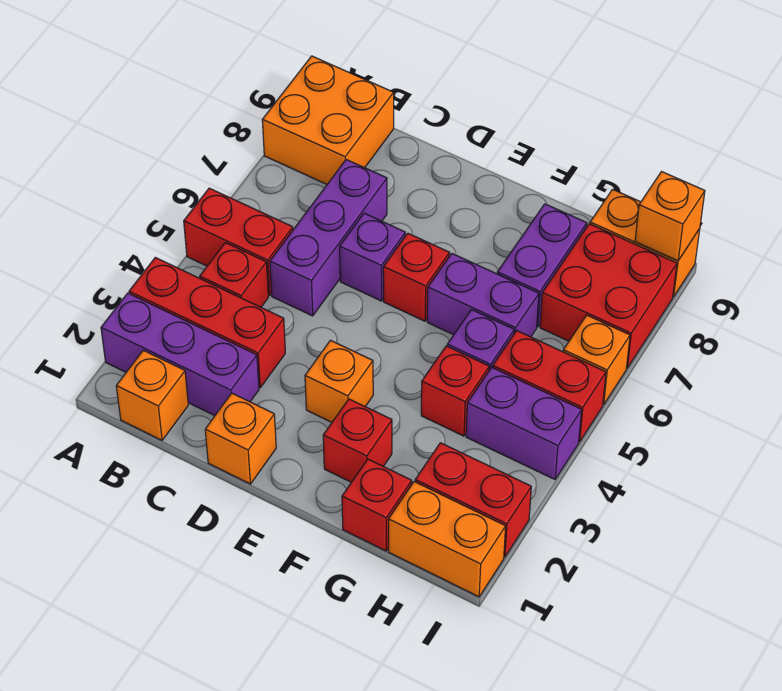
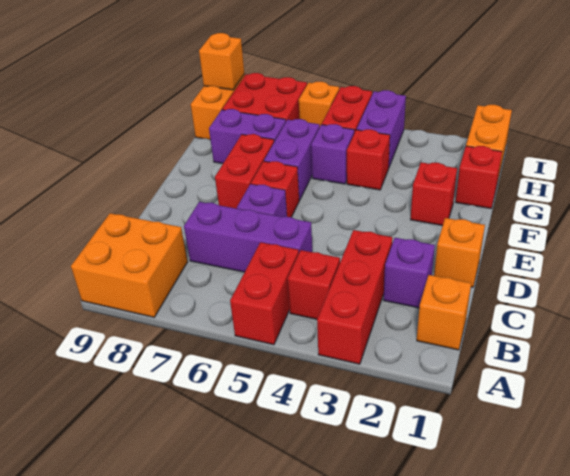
purple 1x3 brick [101,293,259,416] -> purple 1x1 brick [384,238,435,308]
orange 1x1 brick [305,340,373,422] -> none
red 1x2 brick [415,443,531,557] -> red 1x2 brick moved to [215,134,274,209]

